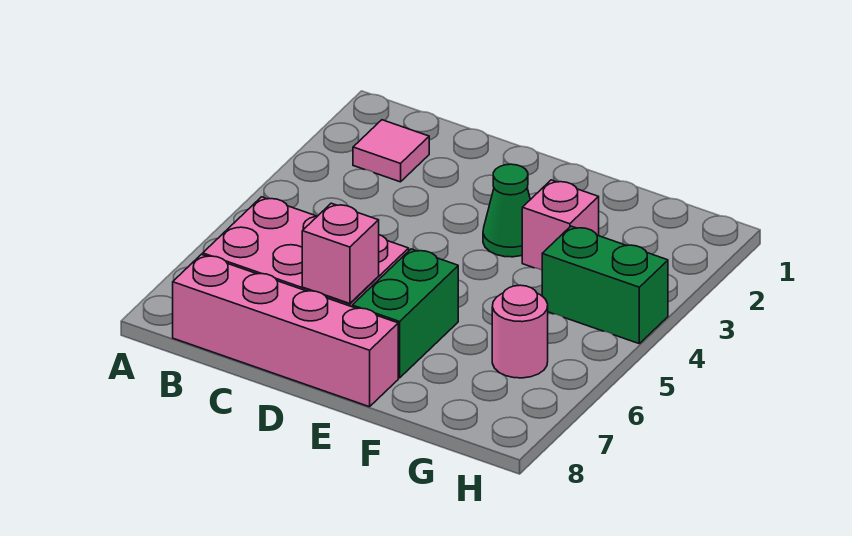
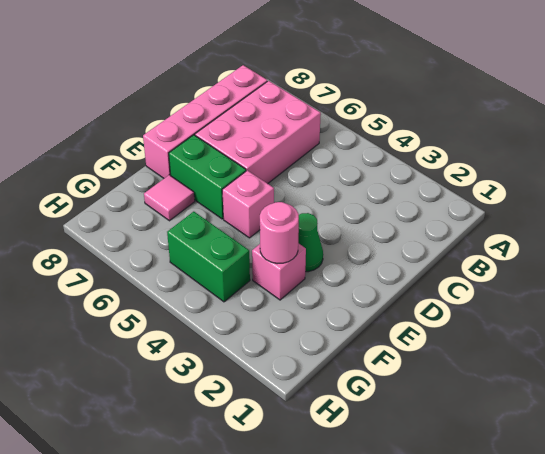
pink 1x1 tile [353,120,429,182] -> pink 1x1 tile moved to [144,175,195,221]
pink 1x1 brick [302,203,379,304] -> pink 1x1 brick moved to [222,170,274,238]
green 1x2 brick [542,226,668,343] -> green 1x2 brick turned to [167,212,250,302]
pink 1x1 round brick [492,285,548,378] -> pink 1x1 round brick moved to [260,202,299,264]

